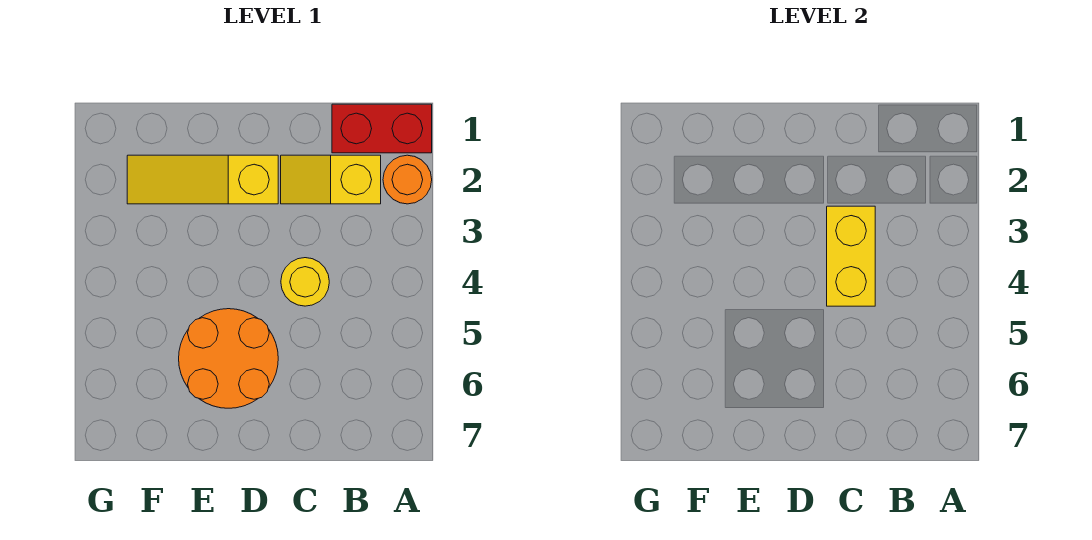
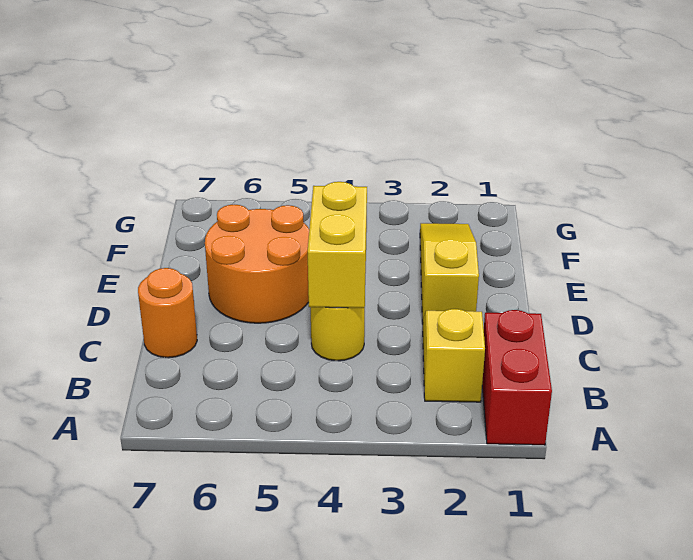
orange 1x1 round brick [383,155,432,204] -> orange 1x1 round brick moved to [138,268,197,358]
yellow 1x2 brick [827,206,875,306] -> yellow 1x2 brick turned to [308,182,367,308]

